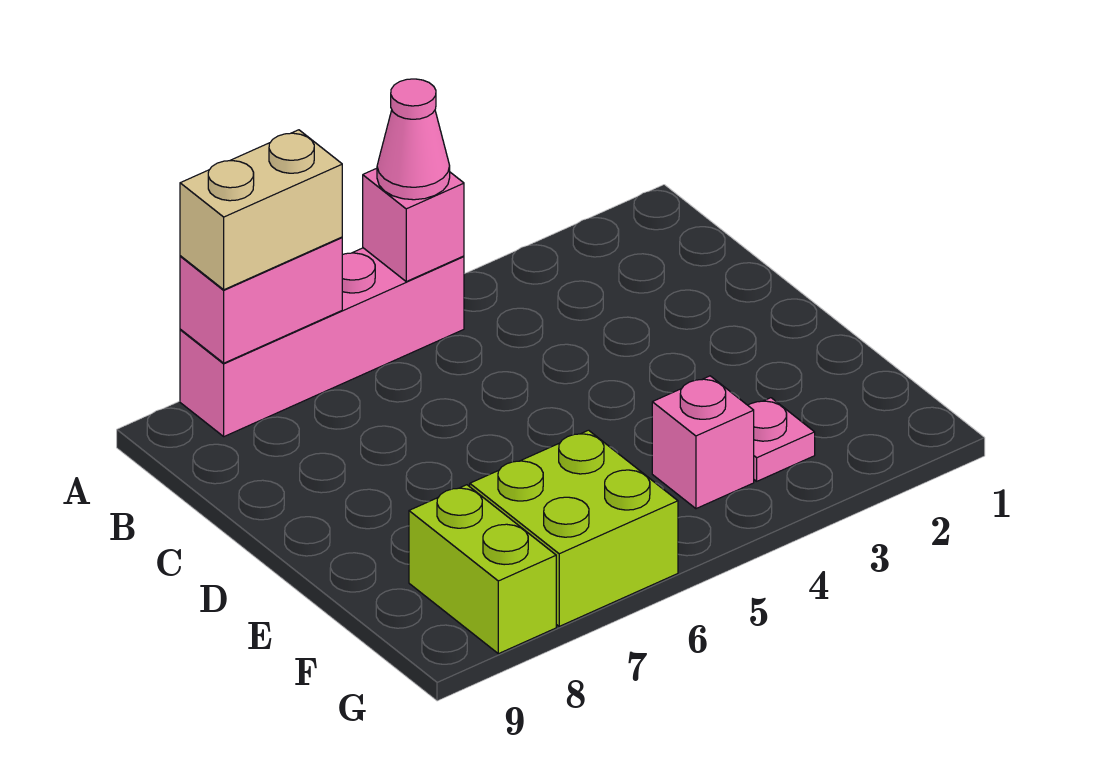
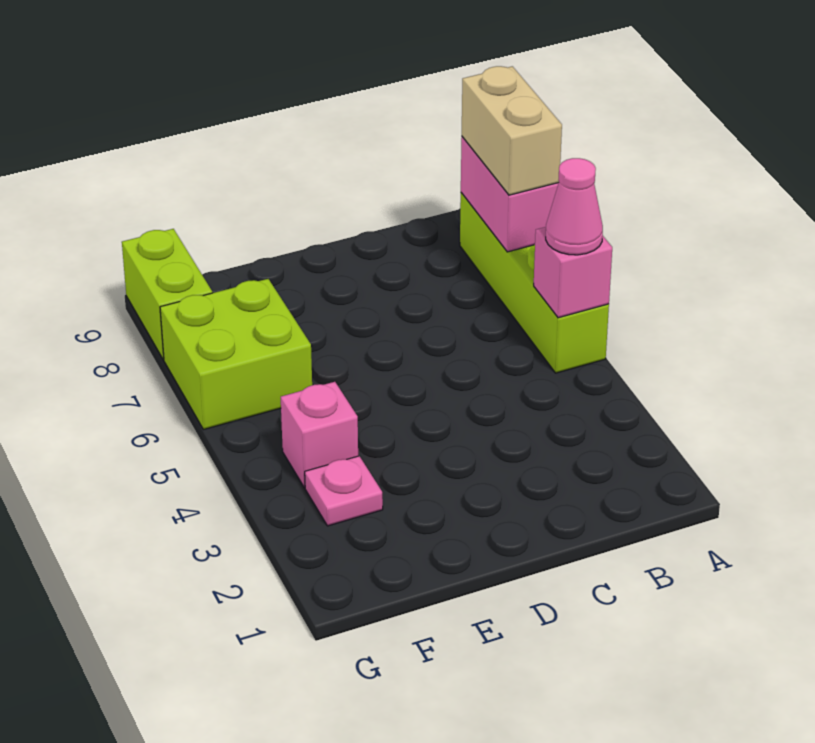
pink 1x4 brick [180,248,464,437] -> lime 1x4 brick [460,193,609,373]
lime 1x2 brick [409,485,556,654] -> lime 1x2 brick turned to [122,229,212,360]

